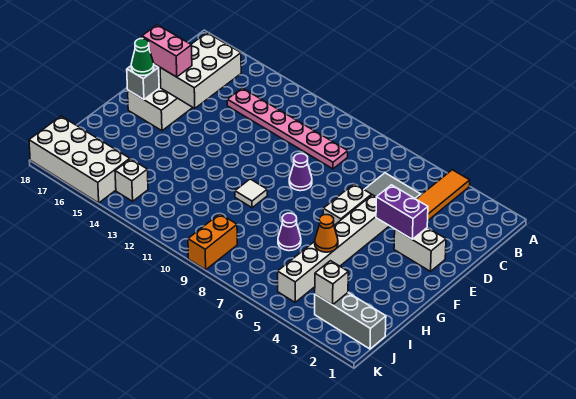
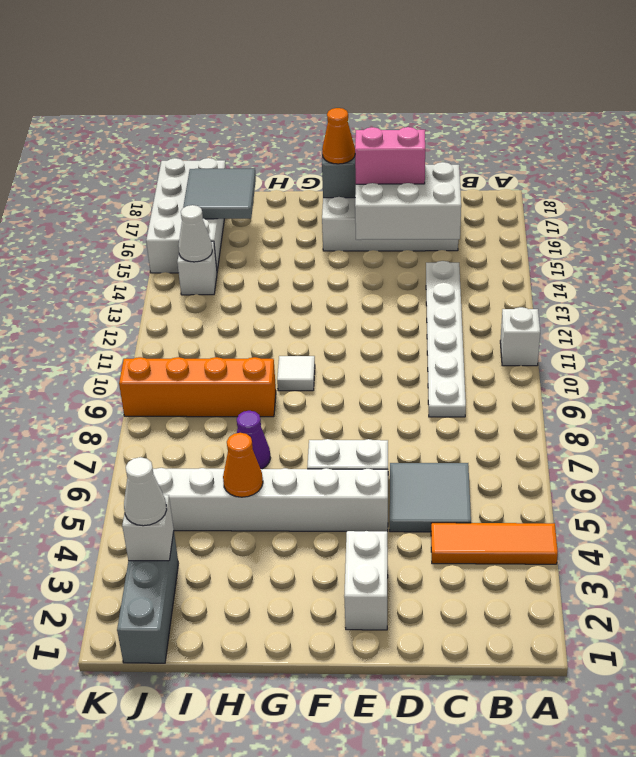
none -> white 1x1 brick [500,307,540,366]
pink 1x6 plate [227,88,348,169] -> white 1x6 plate [426,261,466,417]
purple 1x2 brick [376,185,428,239] -> none
purple 1x1 cone [289,154,312,191] -> none
pink 1x2 brick [142,25,192,77] -> pink 1x2 brick turned to [355,127,425,184]
green 1x1 cone [131,39,154,75] -> orange 1x1 cone [322,108,355,164]
none -> grey 2x2 tile [183,168,256,219]
none -> white 1x1 cone [124,457,167,526]
orange 1x2 brick [188,214,237,270] -> orange 1x4 brick [119,357,276,417]
none -> white 1x1 cone [178,205,212,262]

